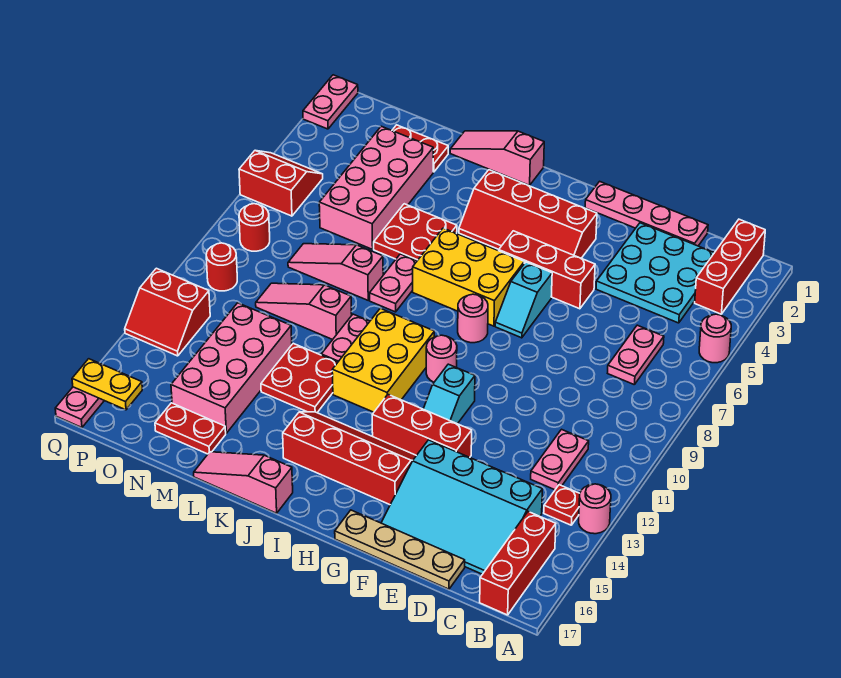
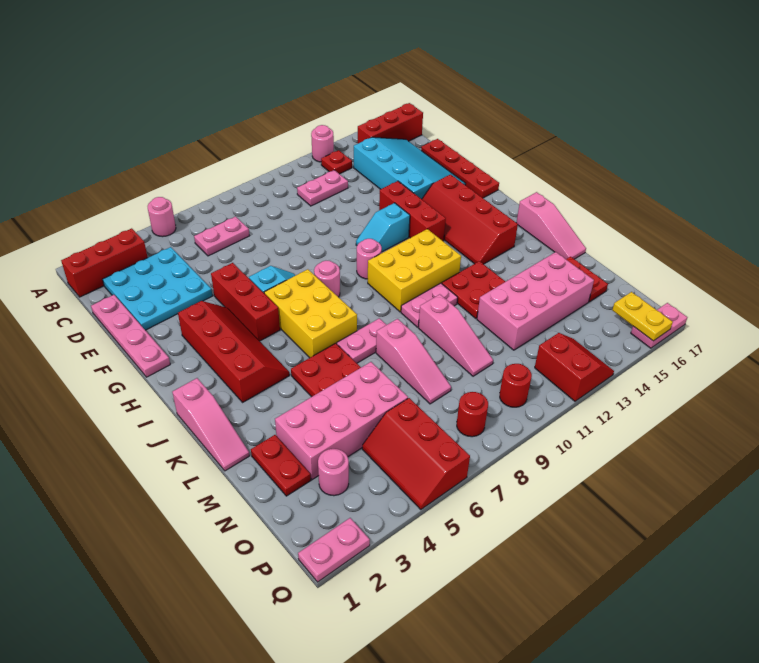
tan 1x4 plate [335,510,465,589] -> red 1x4 plate [421,139,499,198]
cyan 1x2 slope [424,364,475,424] -> cyan 1x2 slope turned to [356,203,410,252]
none -> pink 1x1 round brick [318,449,349,496]
red 2x2 slope [239,151,323,216] -> red 2x3 slope [362,398,470,510]

